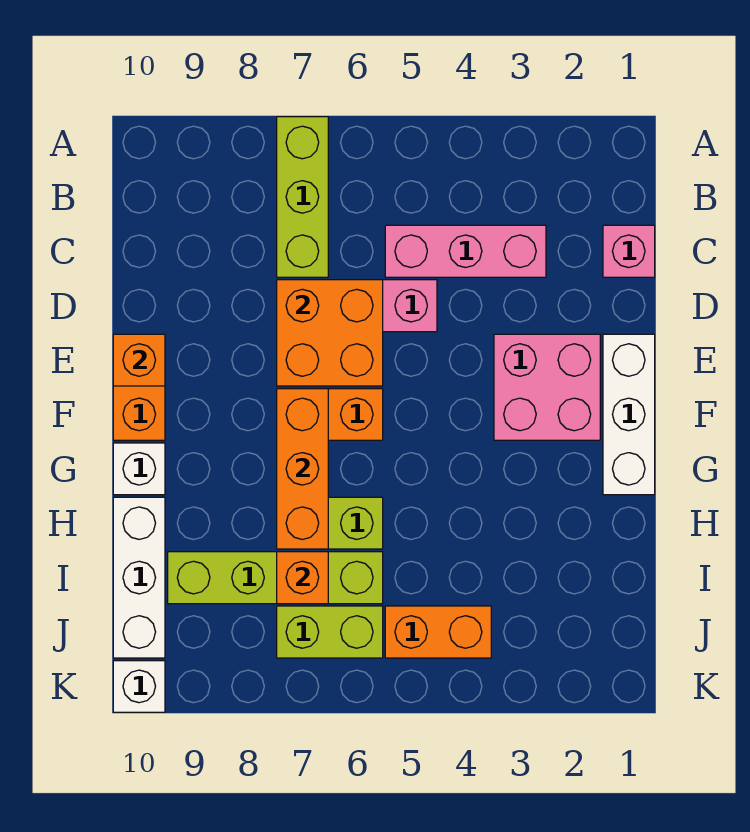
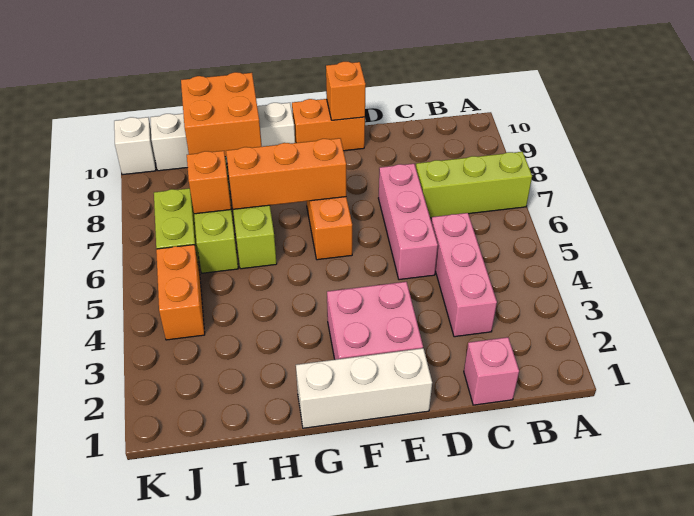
orange 2x2 brick [277,280,383,386] -> orange 2x2 brick moved to [181,72,262,157]

